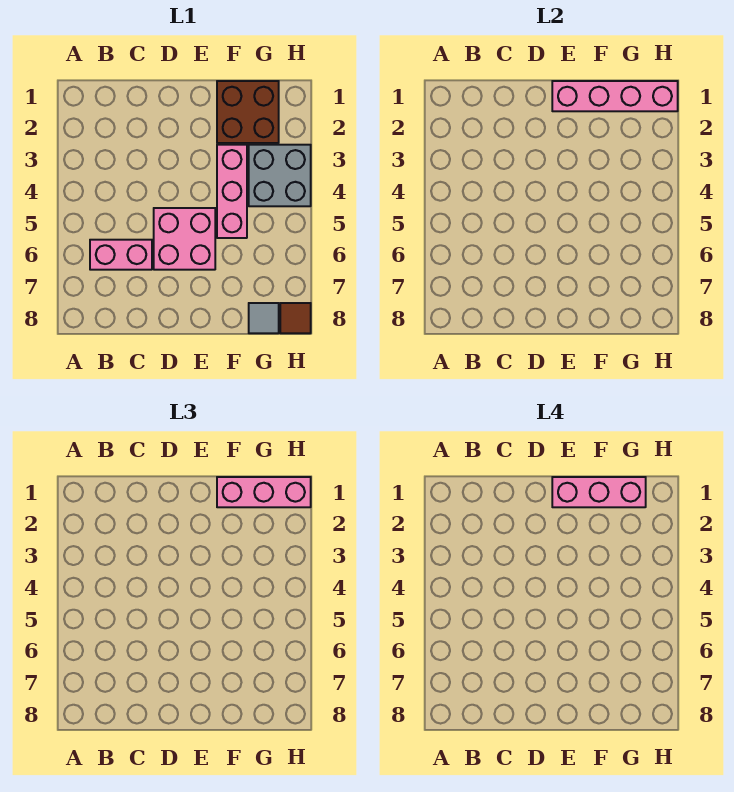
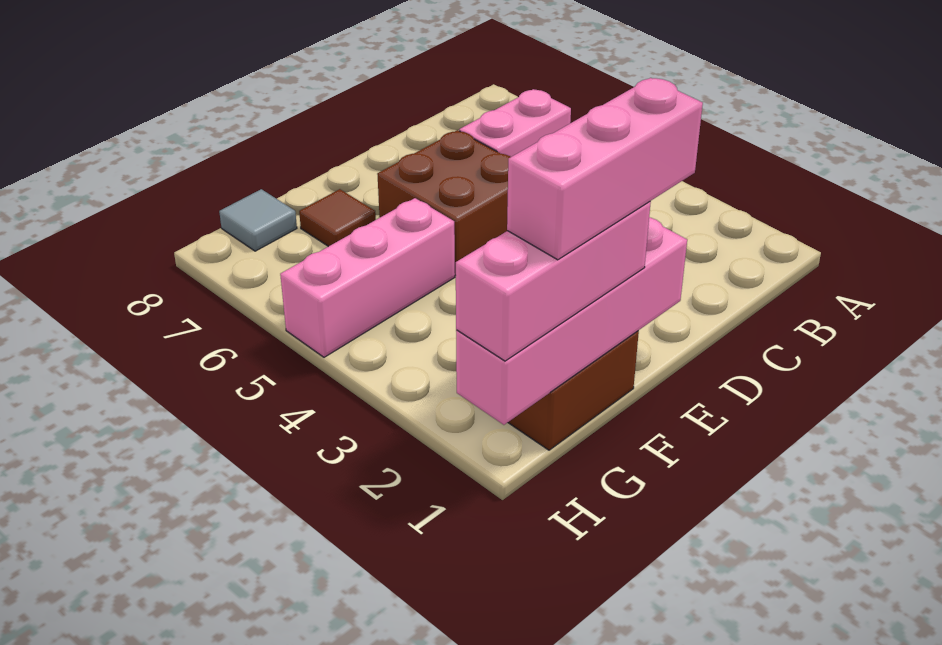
pink 2x2 brick [154,208,215,270] -> brown 2x2 brick [377,130,510,275]
pink 1x3 brick [217,145,247,238] -> pink 1x3 brick turned to [280,198,455,357]
grey 2x2 brick [249,145,311,206] -> none
brown 1x1 tile [280,303,311,333] -> brown 1x1 tile moved to [299,189,376,247]

